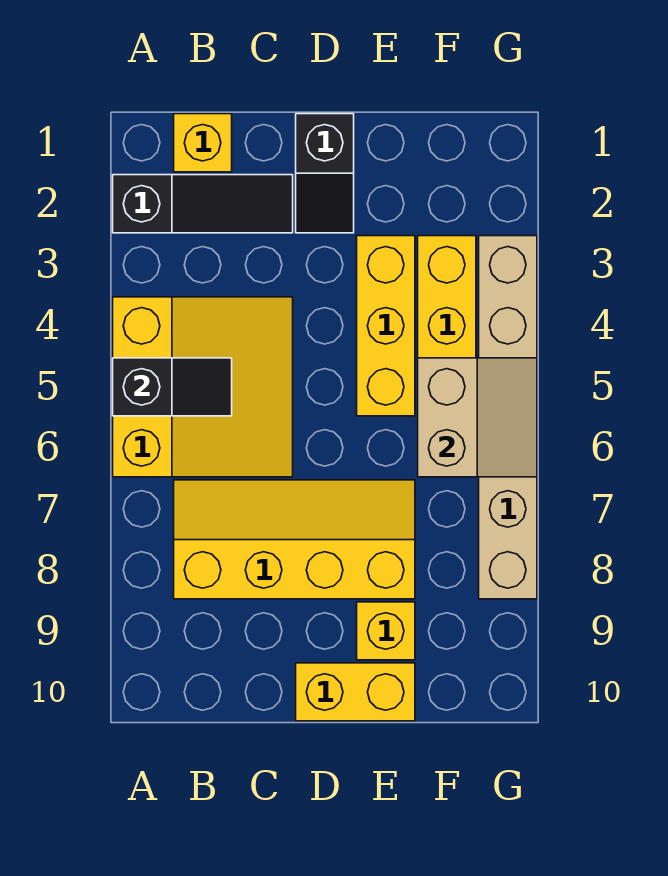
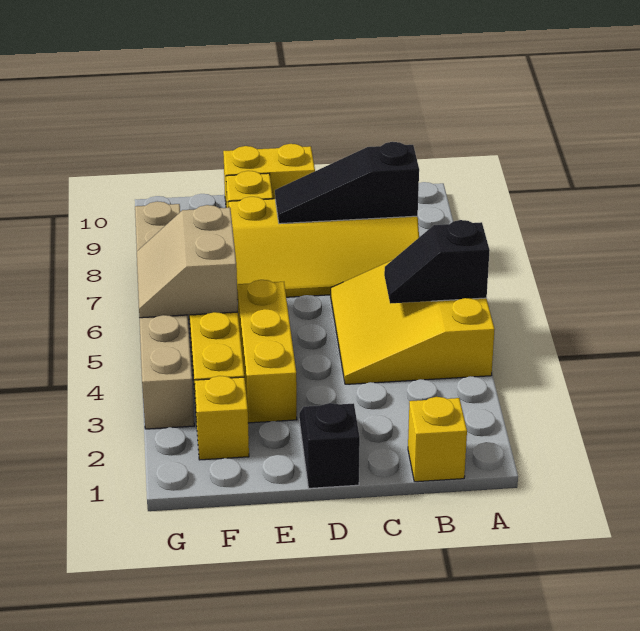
black 1x3 slope [113,175,293,233] -> black 1x3 slope moved to [275,142,419,224]
none -> yellow 1x1 brick [195,376,249,460]

